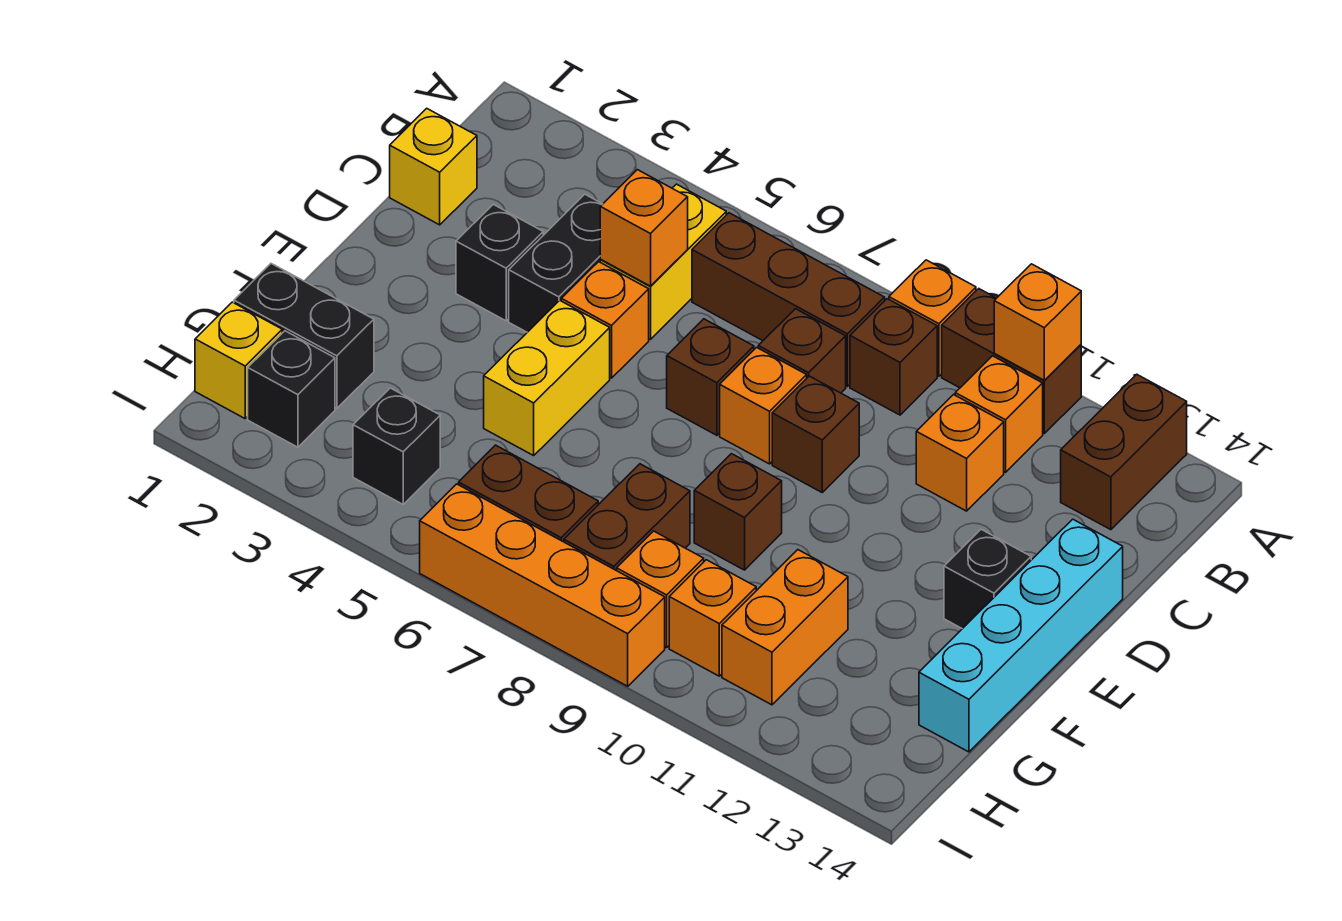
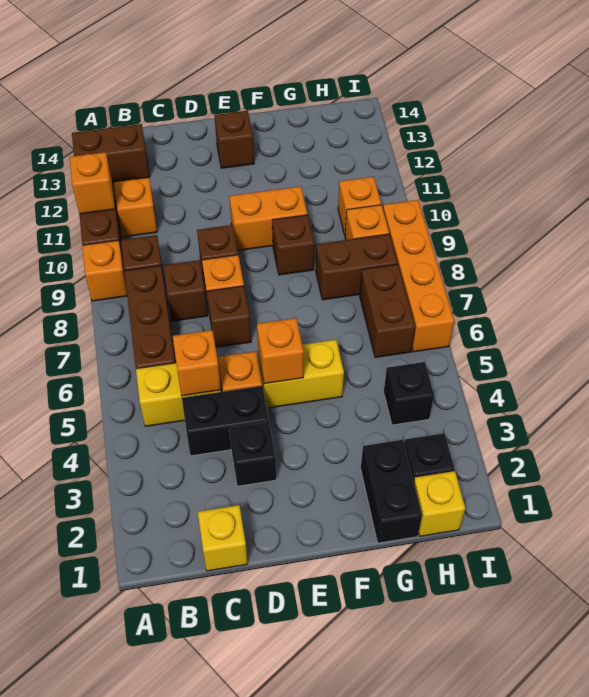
orange 1x1 brick [916,395,1004,511] -> orange 1x1 brick moved to [257,318,304,384]
cyan 1x4 brick [919,519,1123,752] -> none
black 1x1 brick [944,529,1031,629] -> brown 1x1 brick [214,111,254,168]
orange 1x2 brick [722,550,848,705] -> orange 1x2 brick moved to [229,186,307,251]

